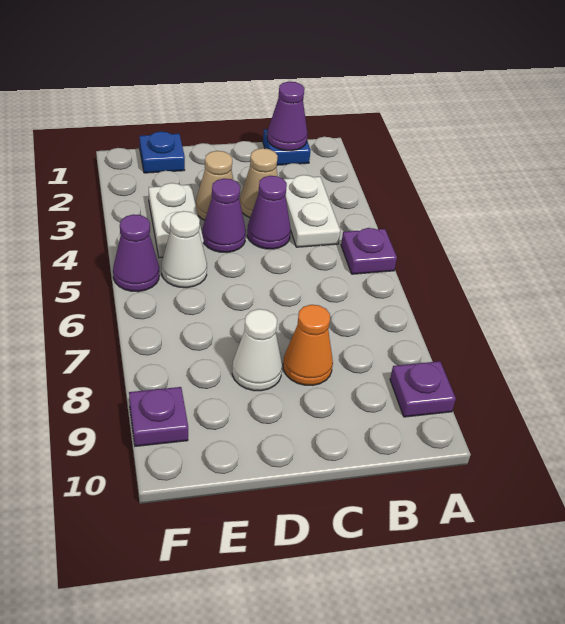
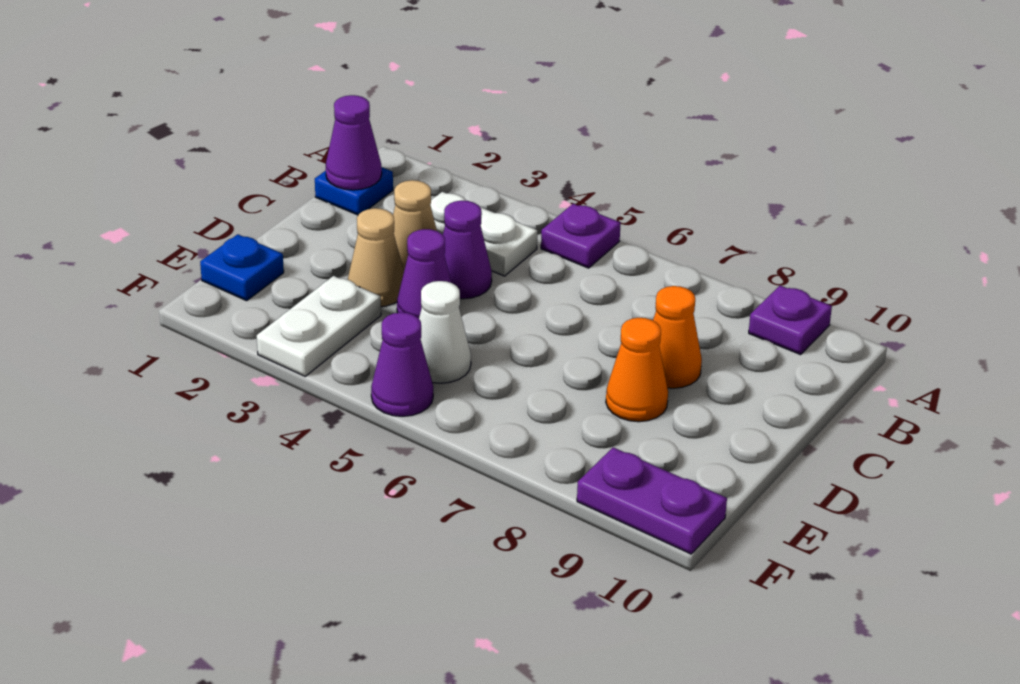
white 1x1 cone [232,309,282,391] -> orange 1x1 cone [606,318,668,422]
white 1x2 plate [149,183,204,258] -> white 1x2 plate turned to [257,276,381,376]
purple 1x1 plate [129,387,188,446] -> purple 1x2 plate [577,447,727,554]

